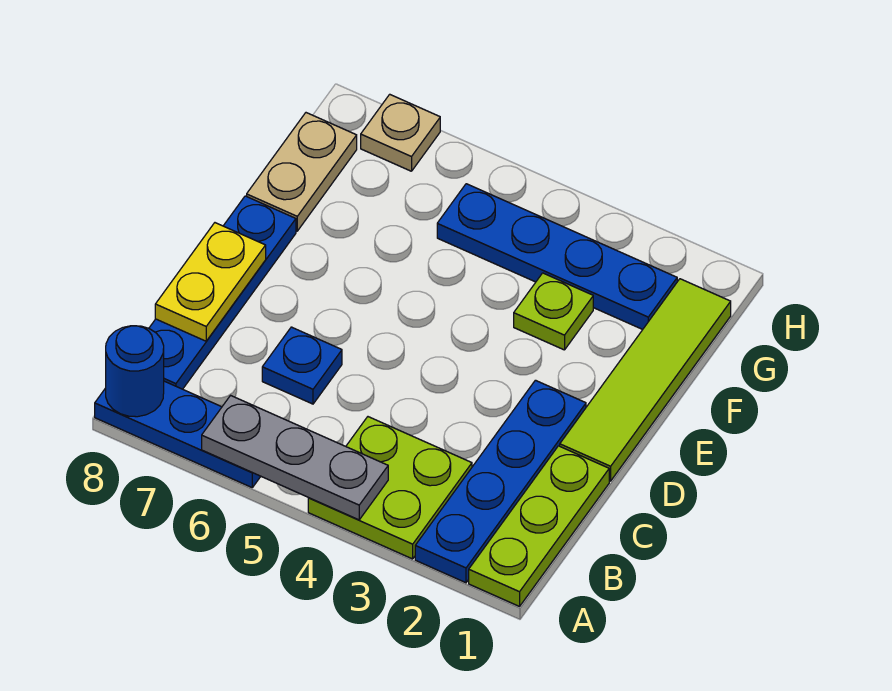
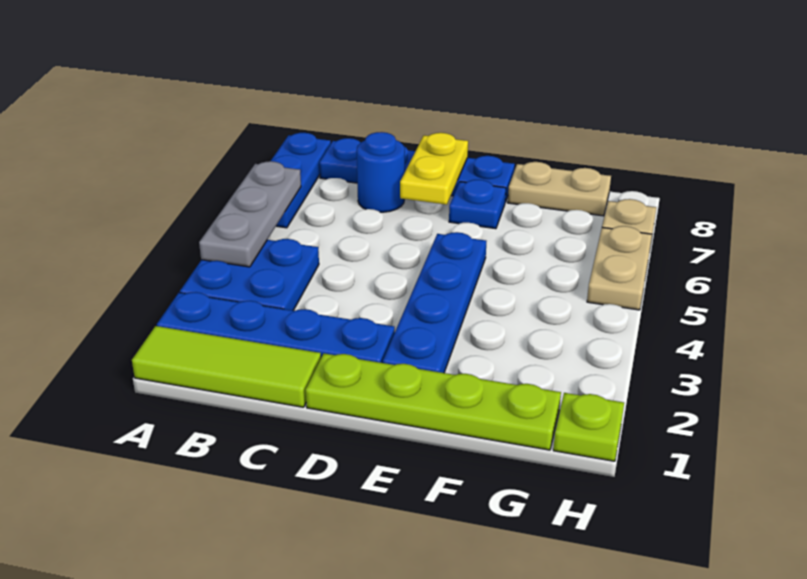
lime 1x3 plate [469,446,609,606] -> lime 1x3 tile [132,326,321,407]
lime 2x2 plate [308,417,472,559] -> blue 2x2 plate [180,239,319,310]
blue 1x1 round brick [106,326,164,417] -> blue 1x1 round brick moved to [357,132,405,212]
blue 1x1 plate [262,327,342,404] -> blue 1x1 plate moved to [449,180,506,229]
yellow 1x2 plate [155,223,266,341] -> yellow 1x2 plate turned to [400,133,468,205]
lime 1x4 tile [560,279,731,481] -> lime 1x4 plate [306,353,561,450]
lime 1x1 plate [514,273,593,350] -> lime 1x1 plate moved to [553,393,624,461]
blue 1x4 plate [437,184,677,329] -> blue 1x4 plate moved to [383,232,486,373]
none -> tan 1x2 plate [587,226,652,310]

